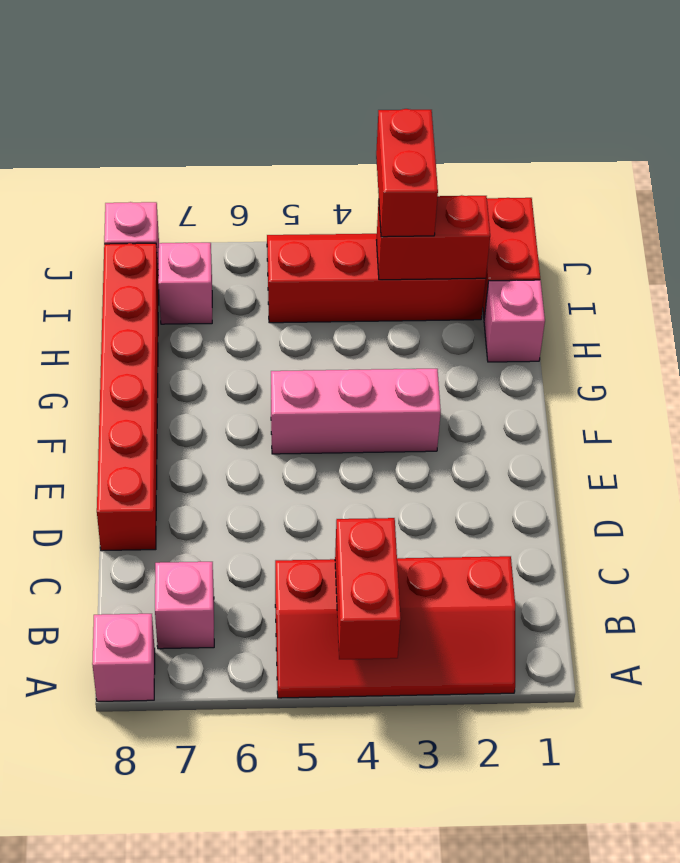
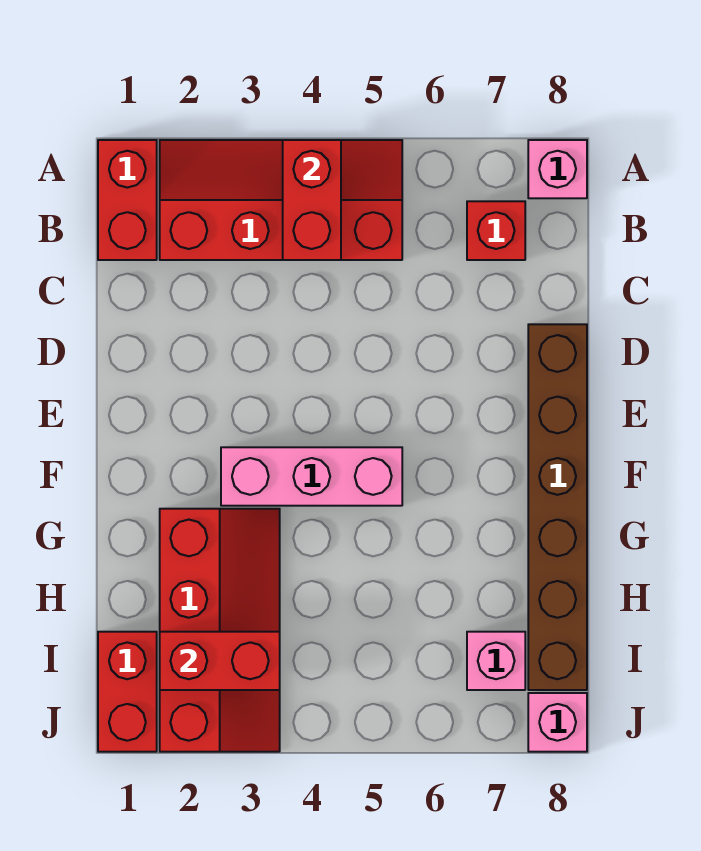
pink 1x1 brick [155,562,214,649] -> red 1x1 brick [467,201,525,260]
red 1x6 brick [97,243,159,551] -> brown 1x6 brick [528,324,587,690]
pink 1x1 brick [484,280,545,362] -> none
red 2x4 slope [267,234,486,323] -> red 2x4 slope turned to [160,509,280,752]
red 1x2 brick [376,109,438,237] -> red 1x2 brick moved to [98,140,157,260]

